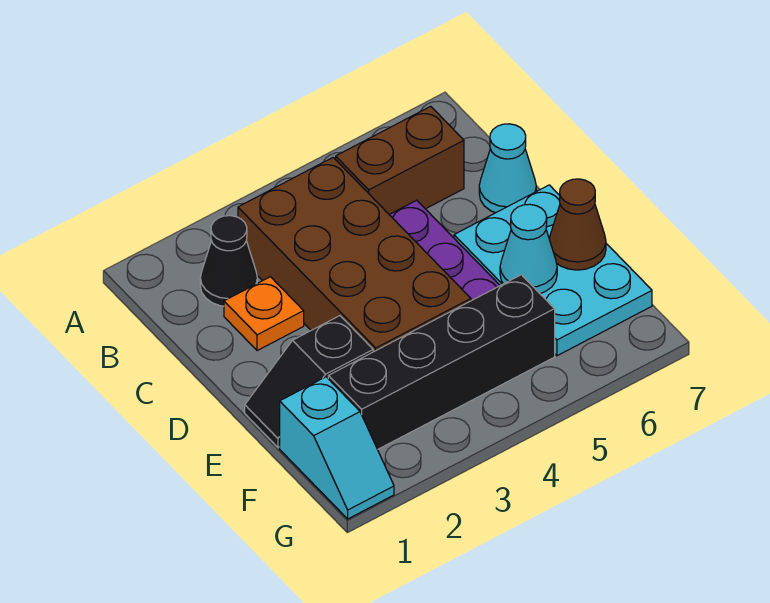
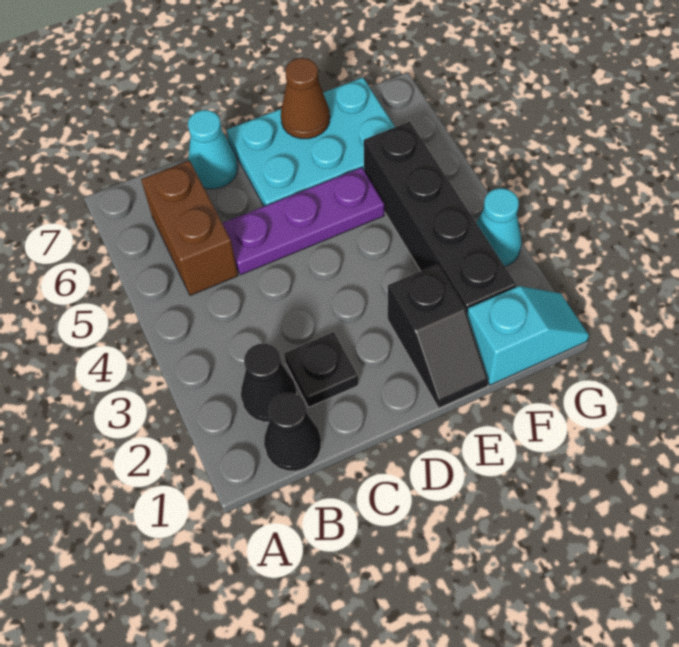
none -> black 1x1 cone [264,393,321,471]
brown 2x4 brick [238,158,471,352] -> none
orange 1x1 plate [224,277,304,351] -> black 1x1 plate [284,332,358,407]
cyan 1x1 cone [500,204,557,294] -> cyan 1x1 cone moved to [476,188,521,266]

